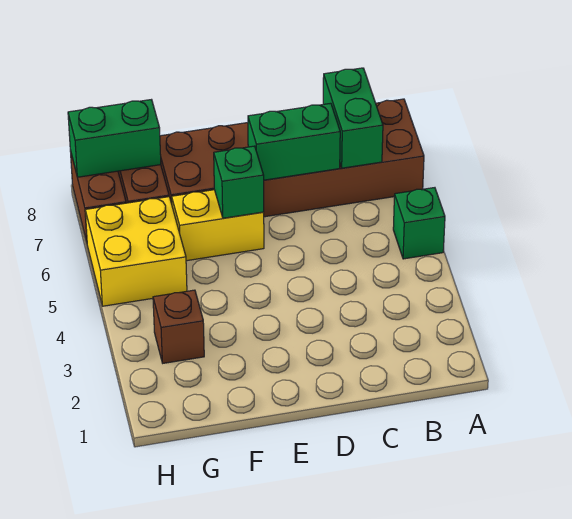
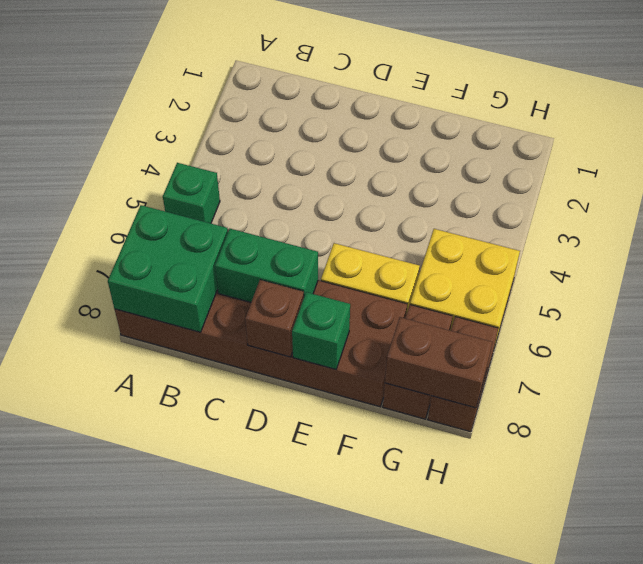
green 1x2 brick [323,68,383,168] -> green 2x2 brick [108,205,228,332]
green 1x1 brick [214,146,264,218] -> green 1x1 brick moved to [292,292,350,369]
brown 1x1 brick [153,290,204,363] -> brown 1x1 brick moved to [245,280,304,357]
green 1x2 brick [68,100,161,177] -> brown 1x2 brick [385,317,493,408]

